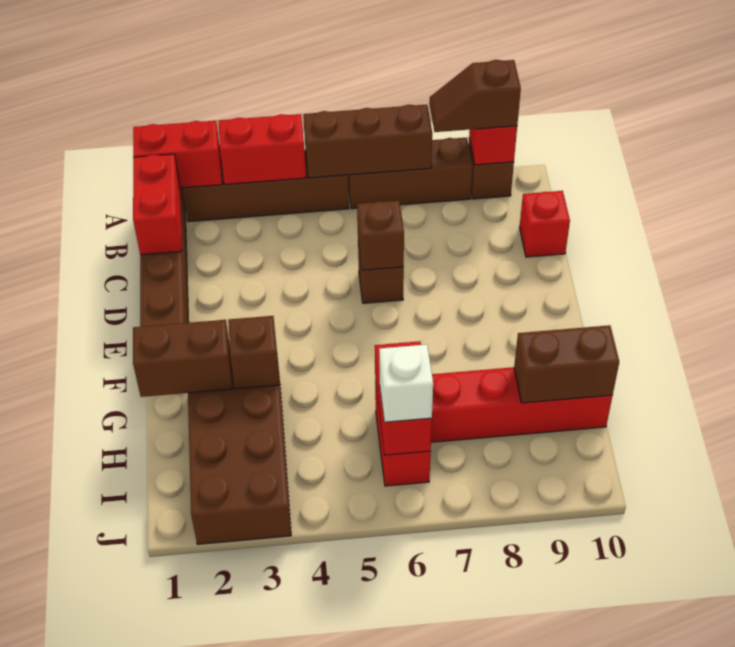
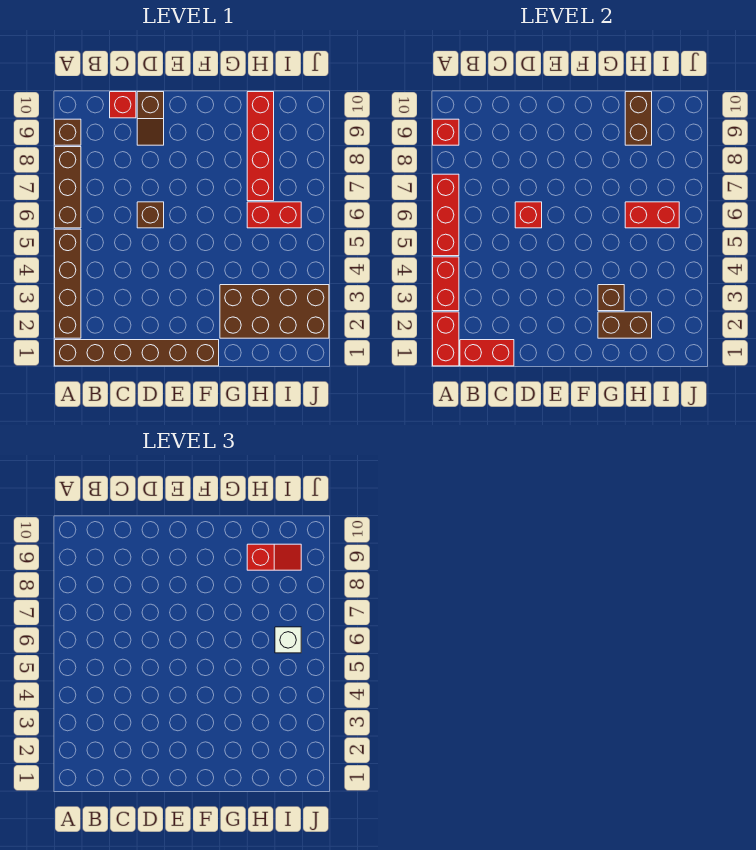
brown 1x3 brick [303,105,432,178] -> red 1x3 brick [433,174,459,256]
brown 1x2 slope [429,60,521,132] -> brown 1x2 slope moved to [137,92,164,145]
brown 1x1 brick [357,200,404,270] -> red 1x1 brick [515,202,542,228]
brown 1x2 brick [133,320,233,397] -> brown 1x2 brick turned to [598,312,652,338]
none -> red 1x2 slope [247,544,301,570]

